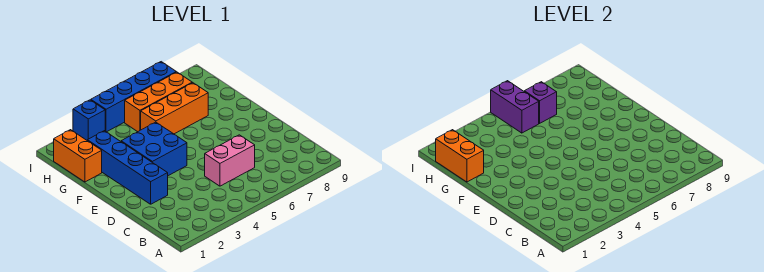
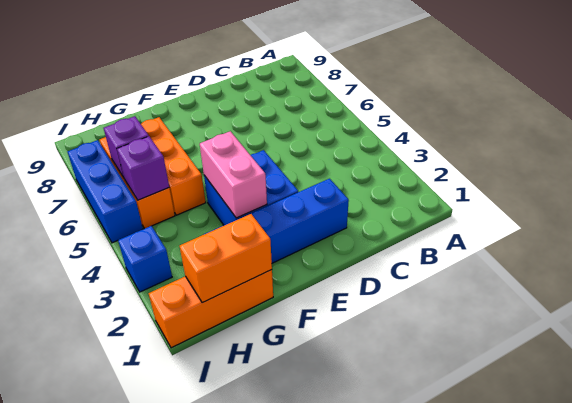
pink 1x2 brick [205,135,255,186] -> pink 1x2 brick moved to [200,131,267,218]
orange 1x2 brick [54,130,102,182] -> orange 1x3 brick [149,270,273,348]
purple 1x2 brick [491,81,539,133] -> purple 1x1 brick [117,136,169,200]
blue 1x4 brick [91,62,176,132] -> blue 1x3 brick [68,140,143,243]

